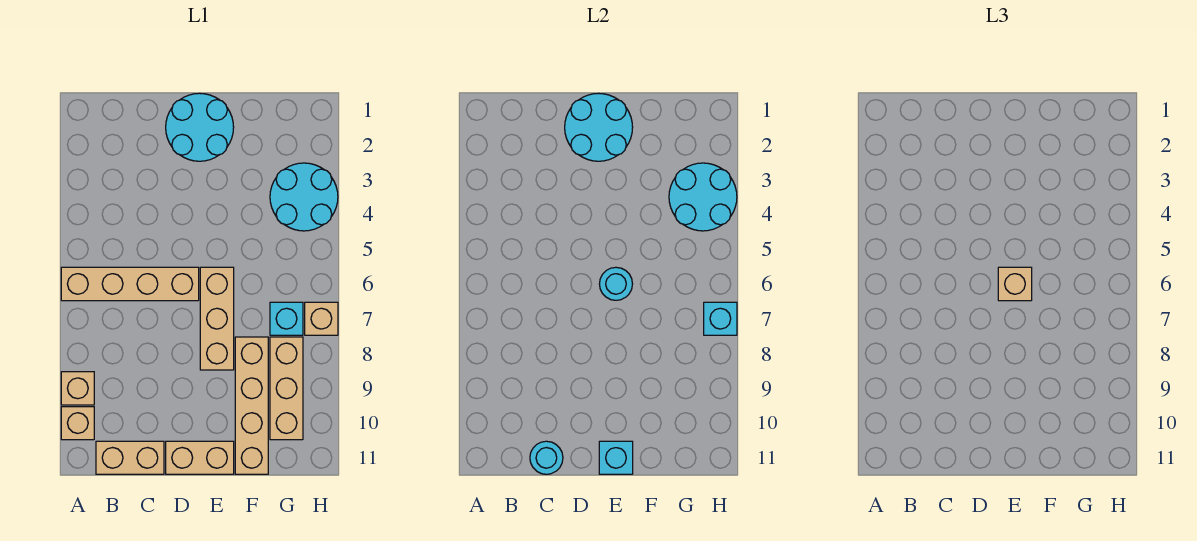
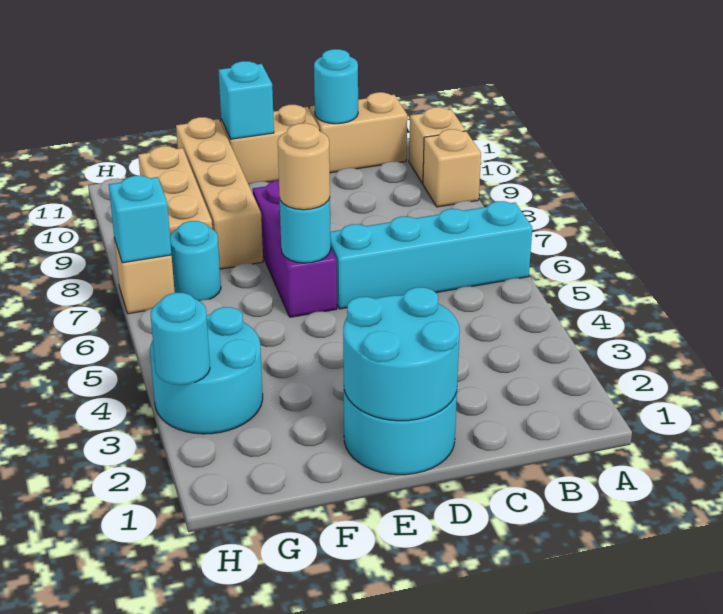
tan 1x4 brick [61,267,199,301] -> cyan 1x4 brick [330,201,532,309]
tan 1x3 brick [200,267,234,370] -> purple 1x3 brick [253,180,337,317]
tan 1x1 brick [998,267,1032,301] -> tan 1x1 round brick [278,123,330,210]
cyan 2x2 round brick [669,163,737,231] -> cyan 1x1 round brick [151,293,210,385]
cyan 1x1 brick [270,302,303,335] -> cyan 1x1 round brick [170,221,221,301]

